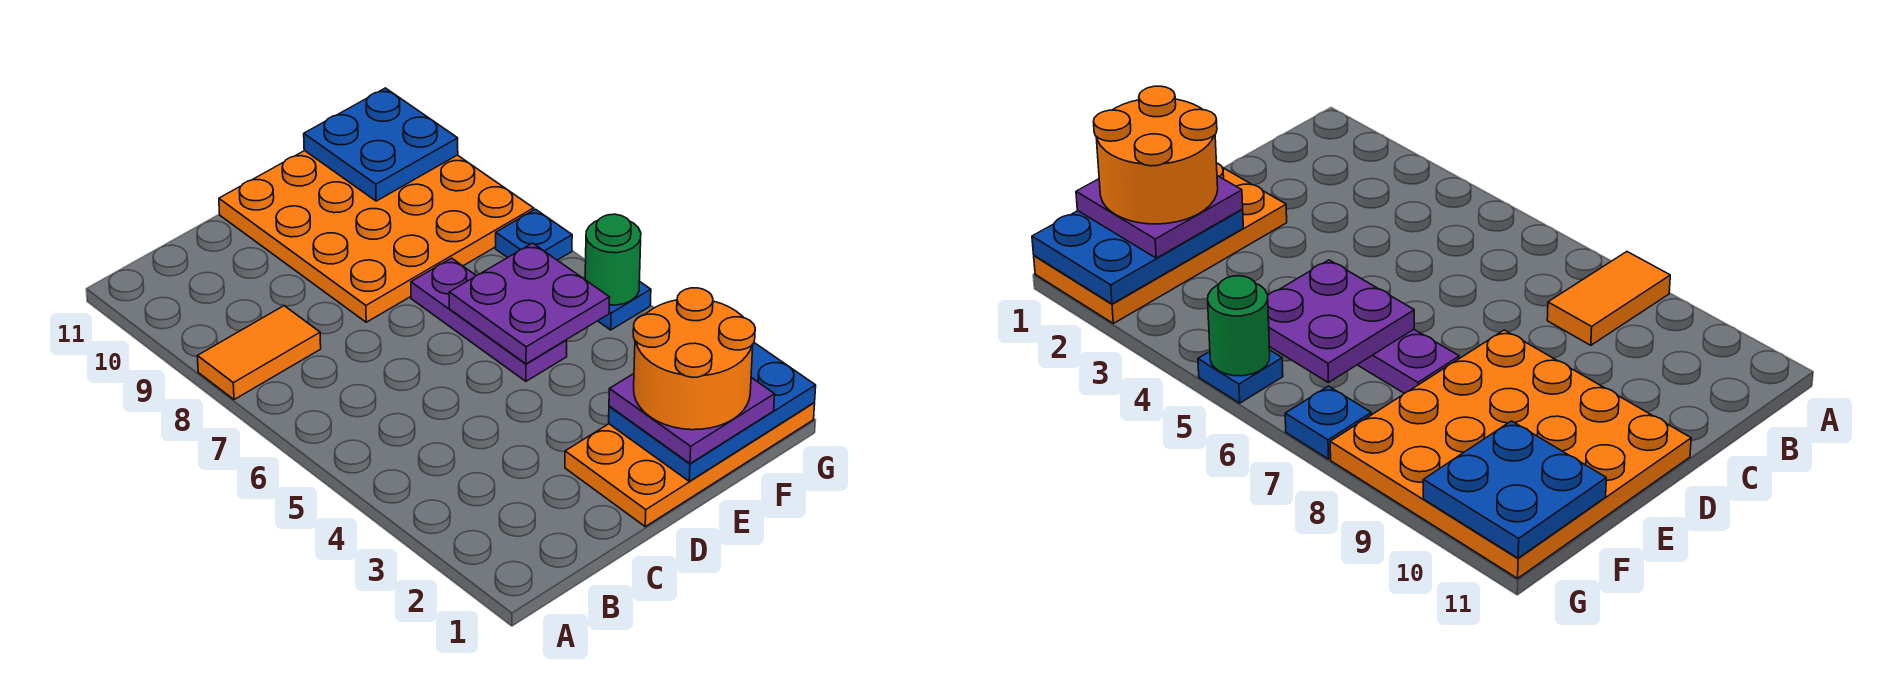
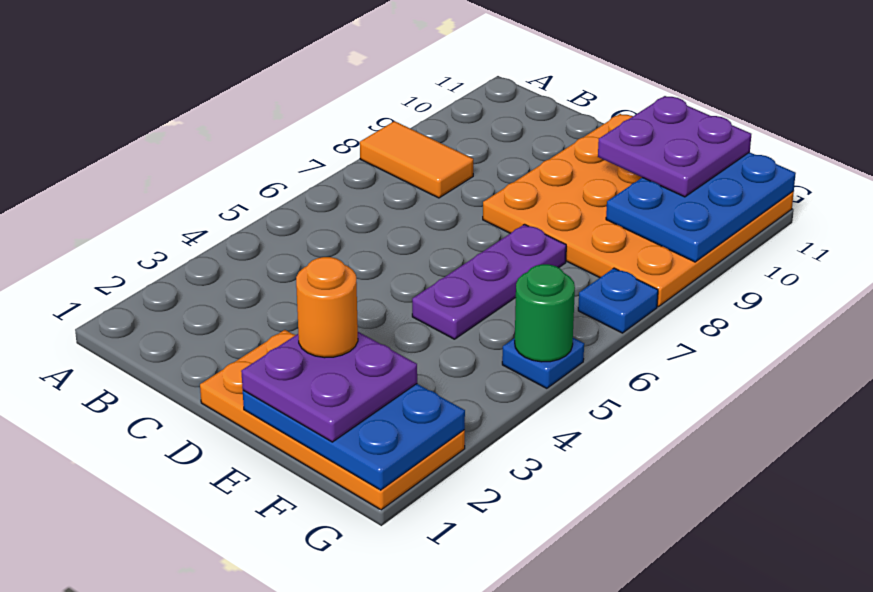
orange 2x2 round brick [633,288,755,430] -> orange 1x1 round brick [296,257,358,358]
purple 2x2 plate [449,243,610,364] -> purple 2x2 plate moved to [598,96,751,197]
blue 2x2 plate [304,88,458,201] -> blue 2x3 plate [606,152,796,262]

